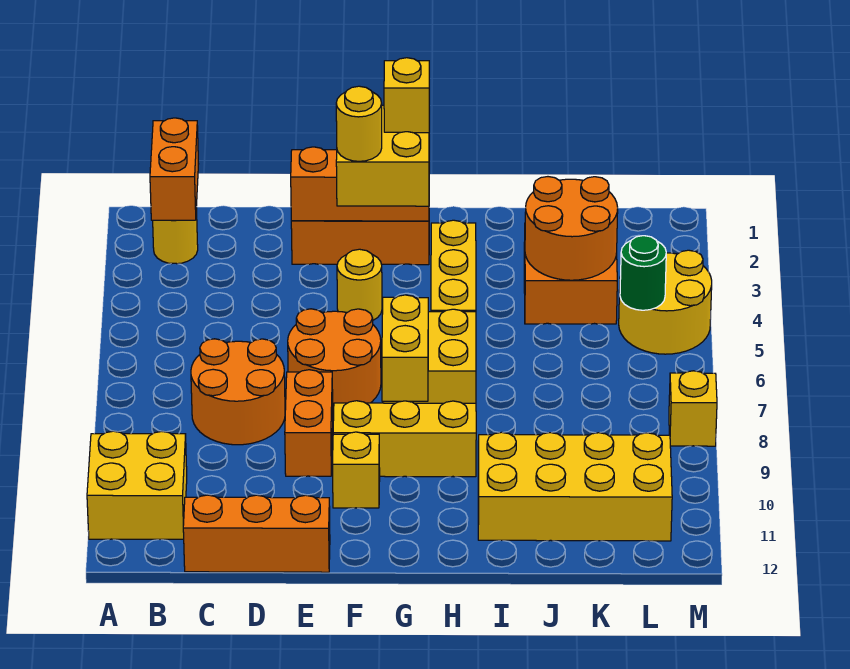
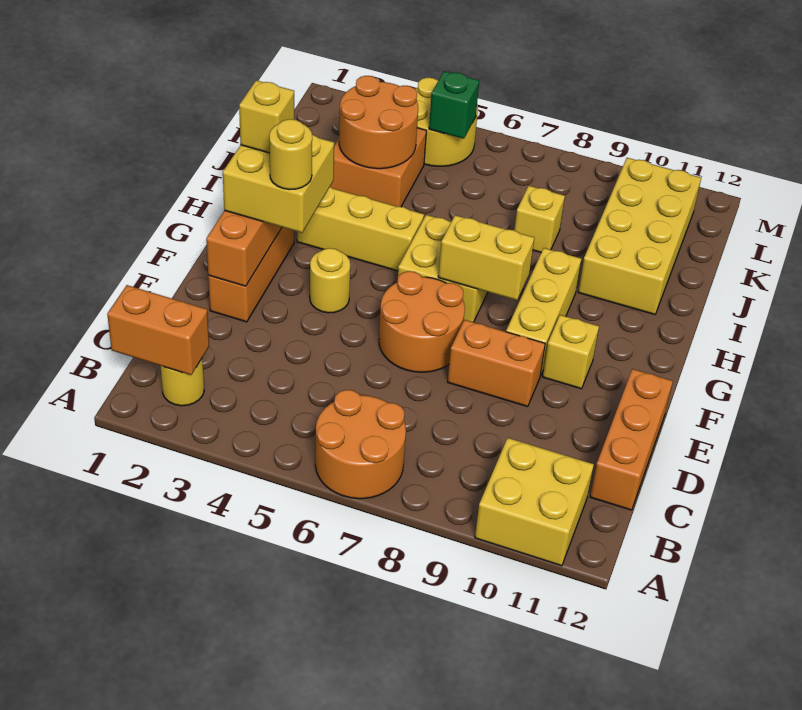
orange 2x2 round brick [191,339,285,445] -> orange 2x2 round brick moved to [315,390,406,499]
green 1x1 round brick [620,236,666,310] -> green 1x1 brick [429,71,479,139]
yellow 1x1 brick [669,371,717,446] -> yellow 1x1 brick moved to [514,186,565,252]

